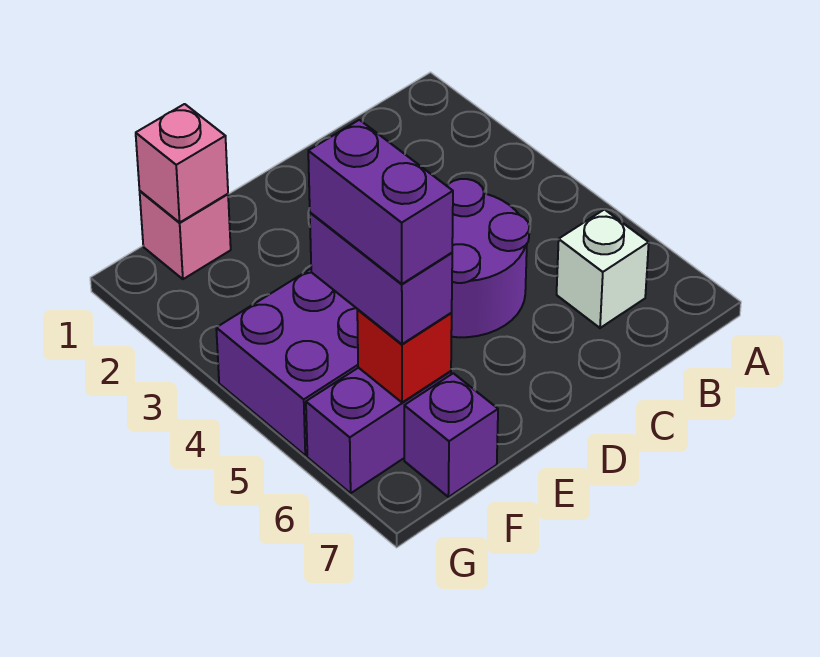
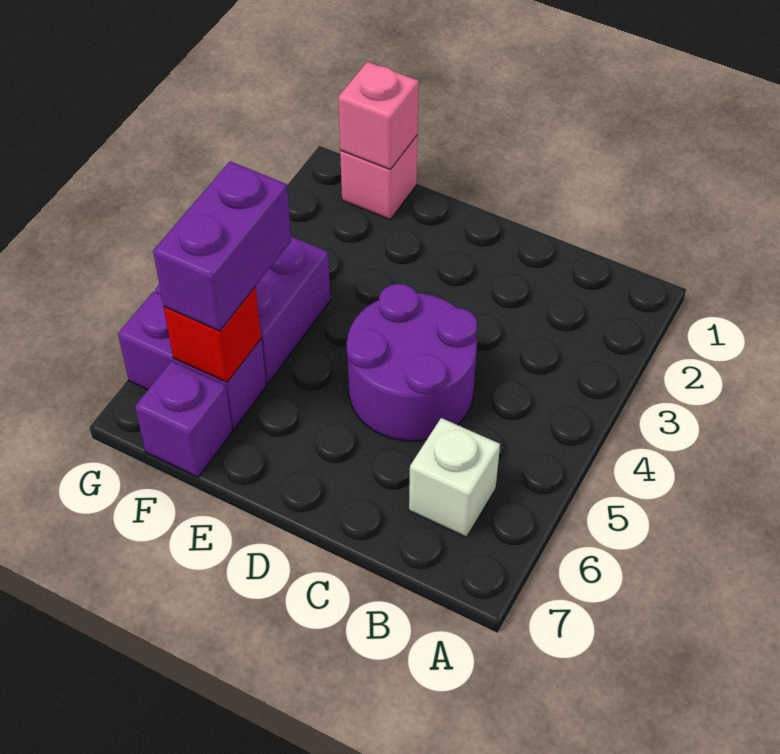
purple 1x2 brick [308,120,453,284] -> none

